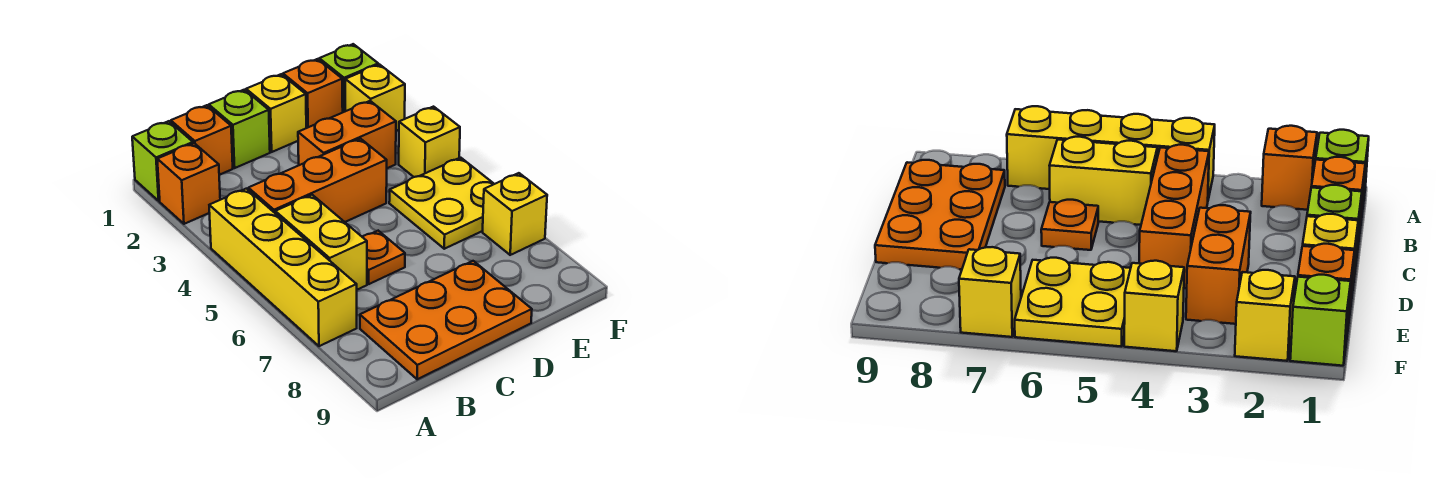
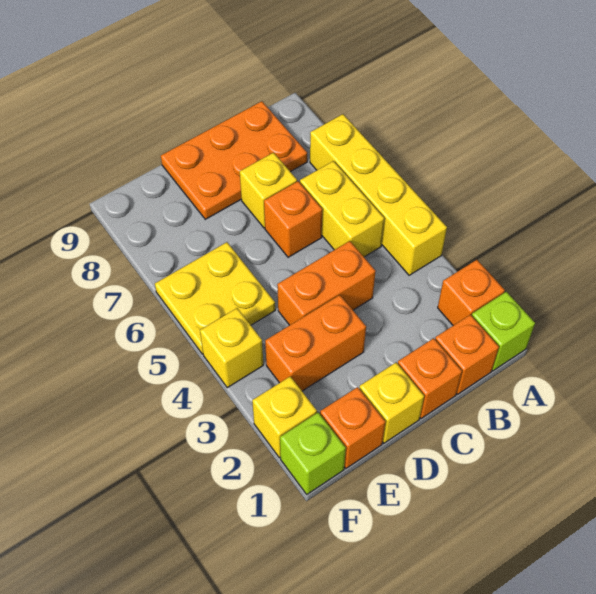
orange 1x3 brick [248,139,387,222] -> orange 1x2 brick [277,241,376,325]
lime 1x1 brick [209,90,270,168] -> orange 1x1 brick [398,338,462,419]
orange 1x1 plate [363,231,405,284] -> orange 1x1 brick [264,181,322,257]
yellow 1x1 brick [483,173,547,255] -> yellow 1x1 brick moved to [240,153,297,228]

